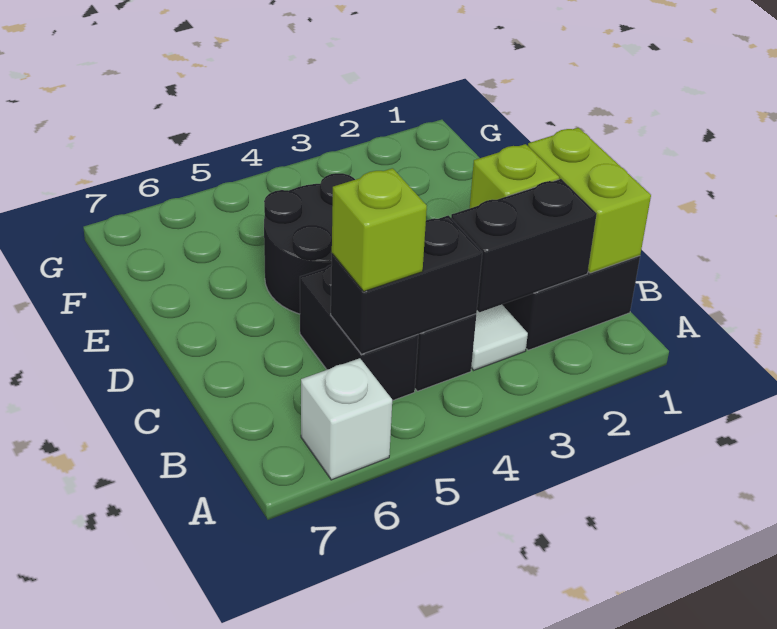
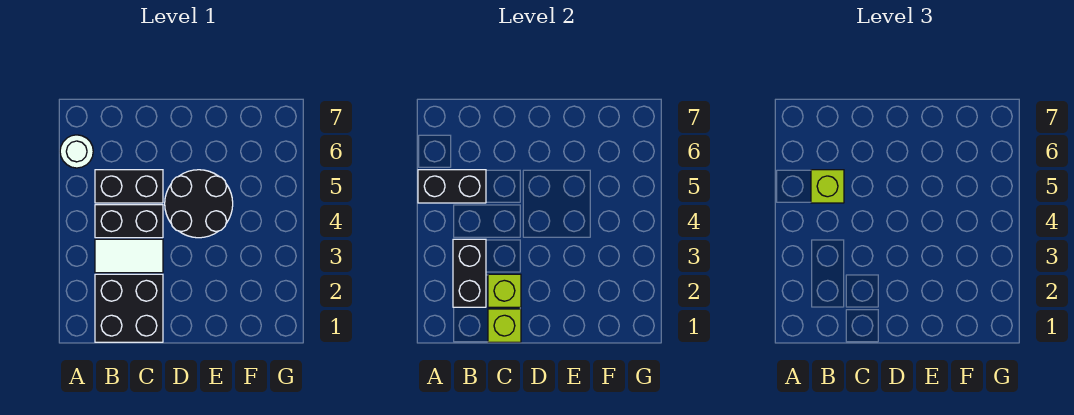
white 1x1 brick [301,358,392,480] -> white 1x1 round brick [60,135,93,168]
lime 1x2 brick [528,128,651,273] -> lime 1x1 brick [488,309,521,342]
black 1x2 brick [331,215,482,354] -> black 1x2 brick turned to [418,170,486,203]

